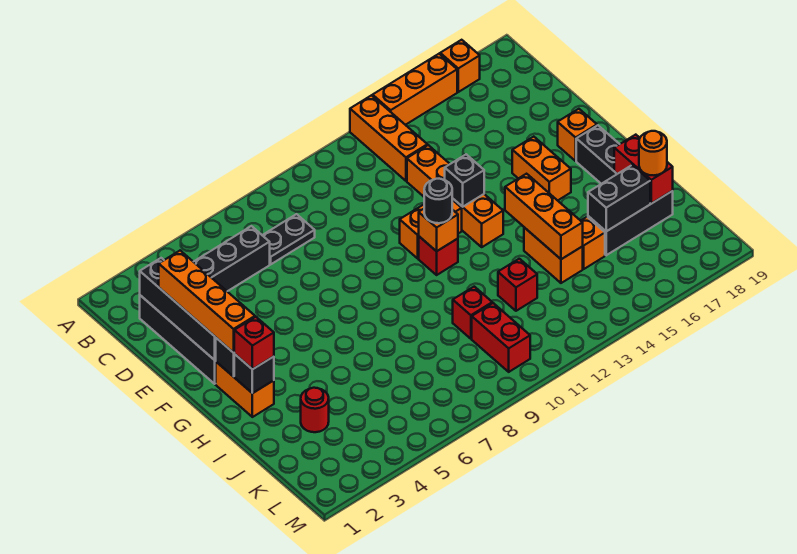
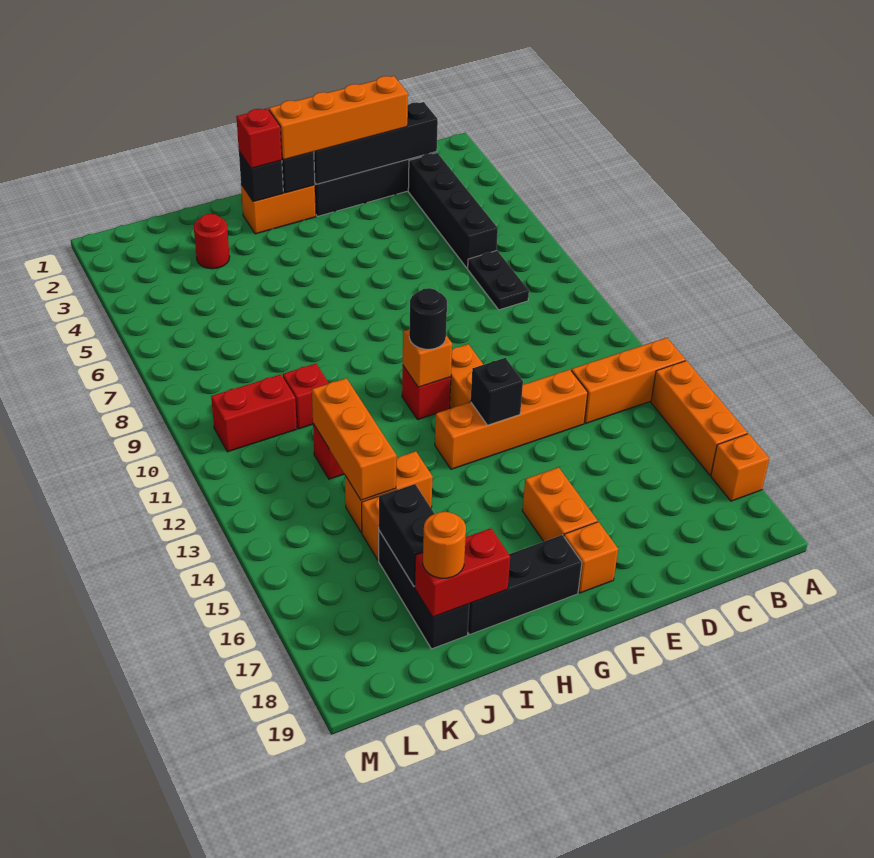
orange 1x2 brick [512,137,571,201] -> orange 1x2 brick turned to [522,467,598,541]
orange 1x3 brick [505,174,583,259] -> orange 1x3 brick turned to [312,378,396,500]

